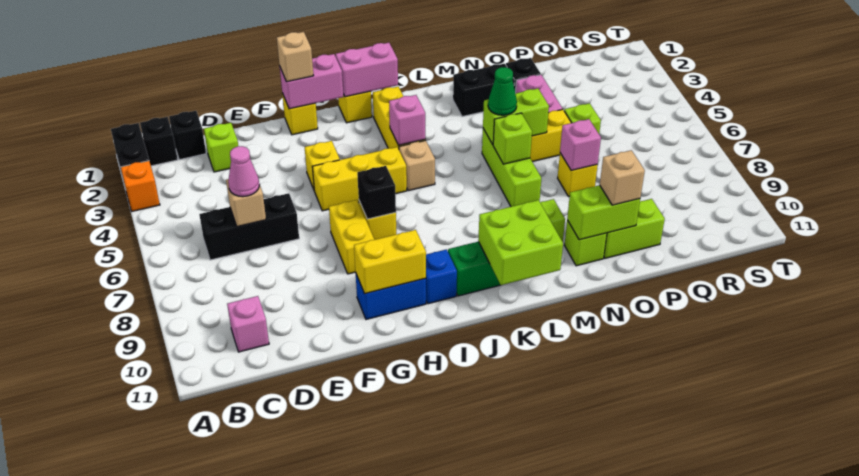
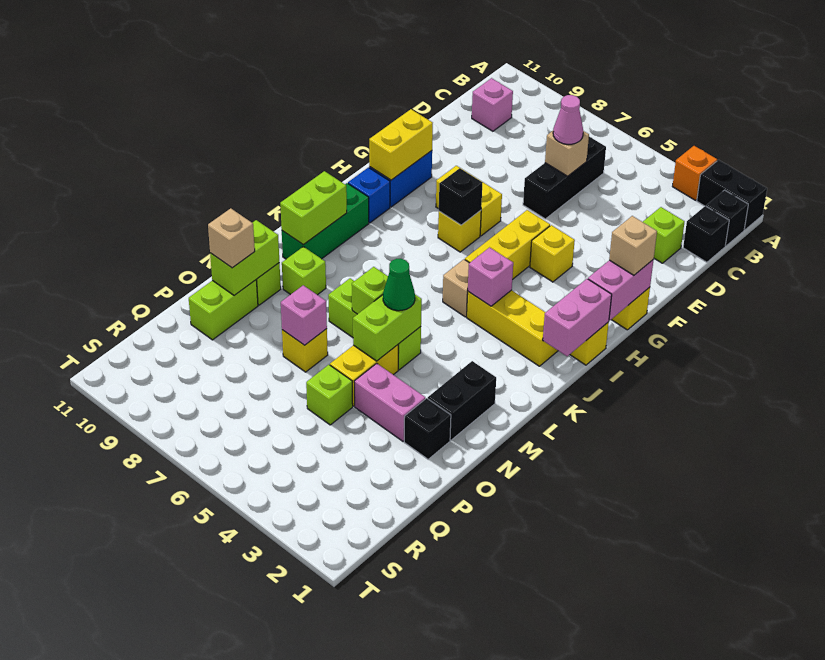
lime 2x2 brick [478,200,563,285] -> lime 1x2 brick [280,171,347,245]

